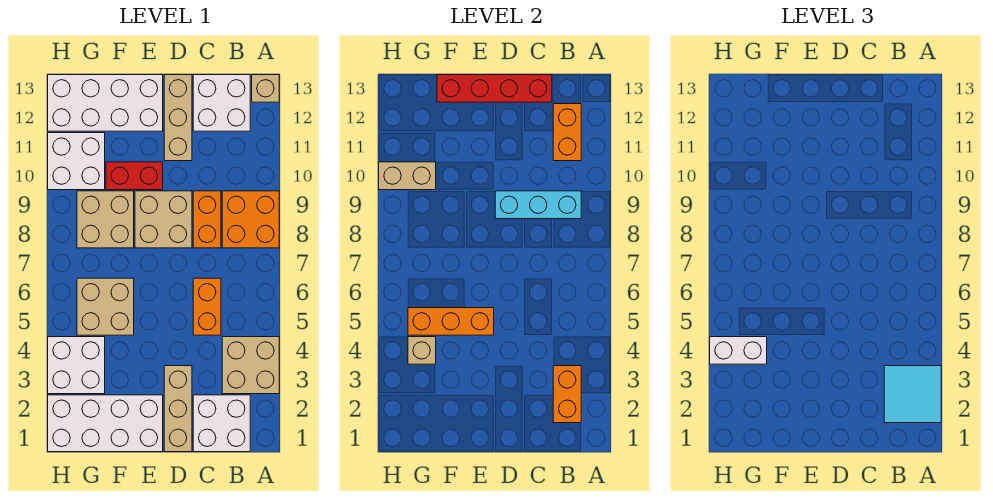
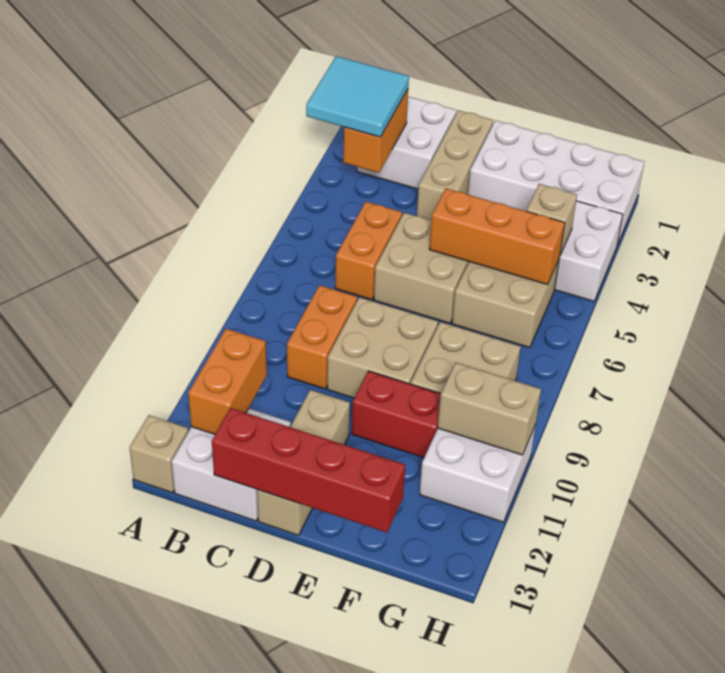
tan 2x2 brick [222,337,279,394] -> tan 2x2 brick moved to [374,213,469,323]
orange 2x2 brick [222,191,279,248] -> none
cyan 1x3 brick [495,191,581,219] -> none
white 2x4 brick [48,75,163,131] -> none
white 1x2 brick [710,337,767,364] -> none

